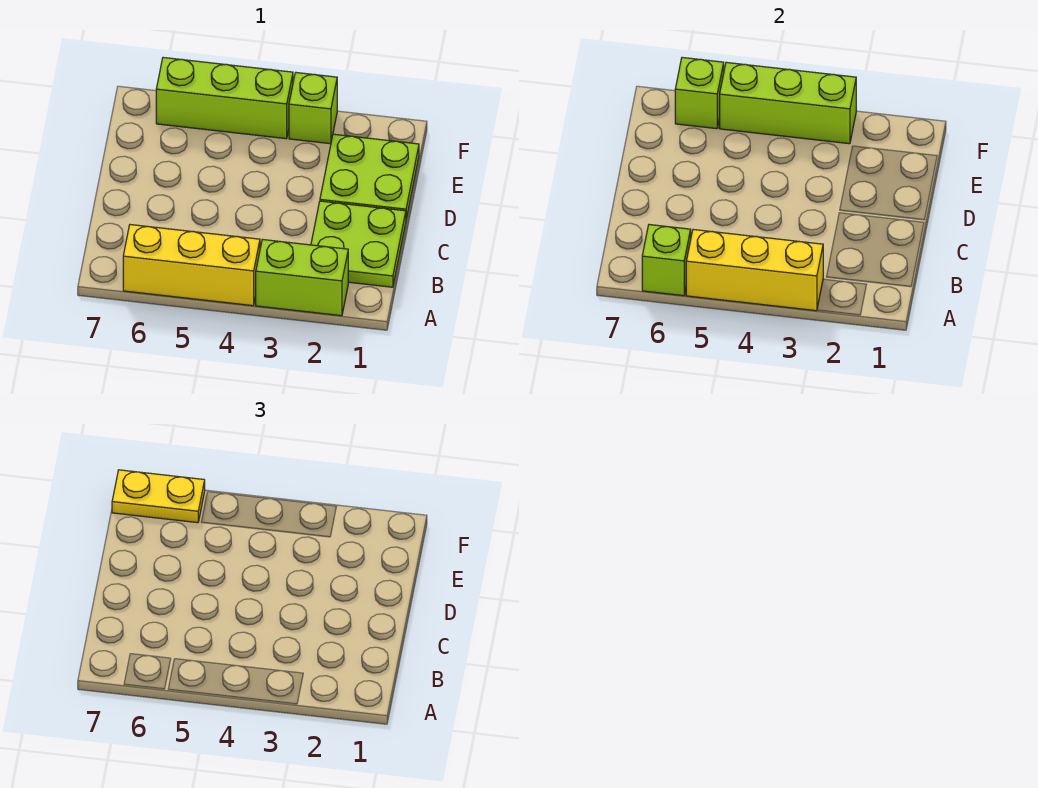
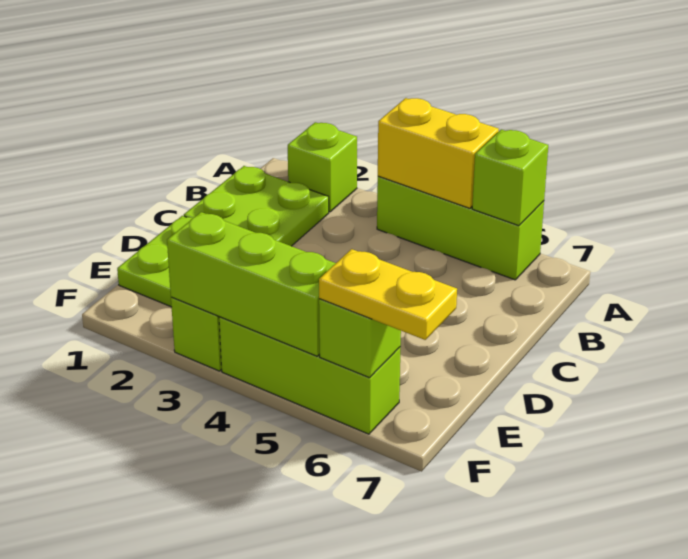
lime 1x2 brick [256,239,348,316] -> lime 1x1 brick [288,122,357,212]
yellow 1x3 brick [686,230,823,311] -> yellow 1x2 brick [378,98,499,208]
yellow 1x3 brick [123,225,260,306] -> lime 1x3 brick [377,176,544,280]

